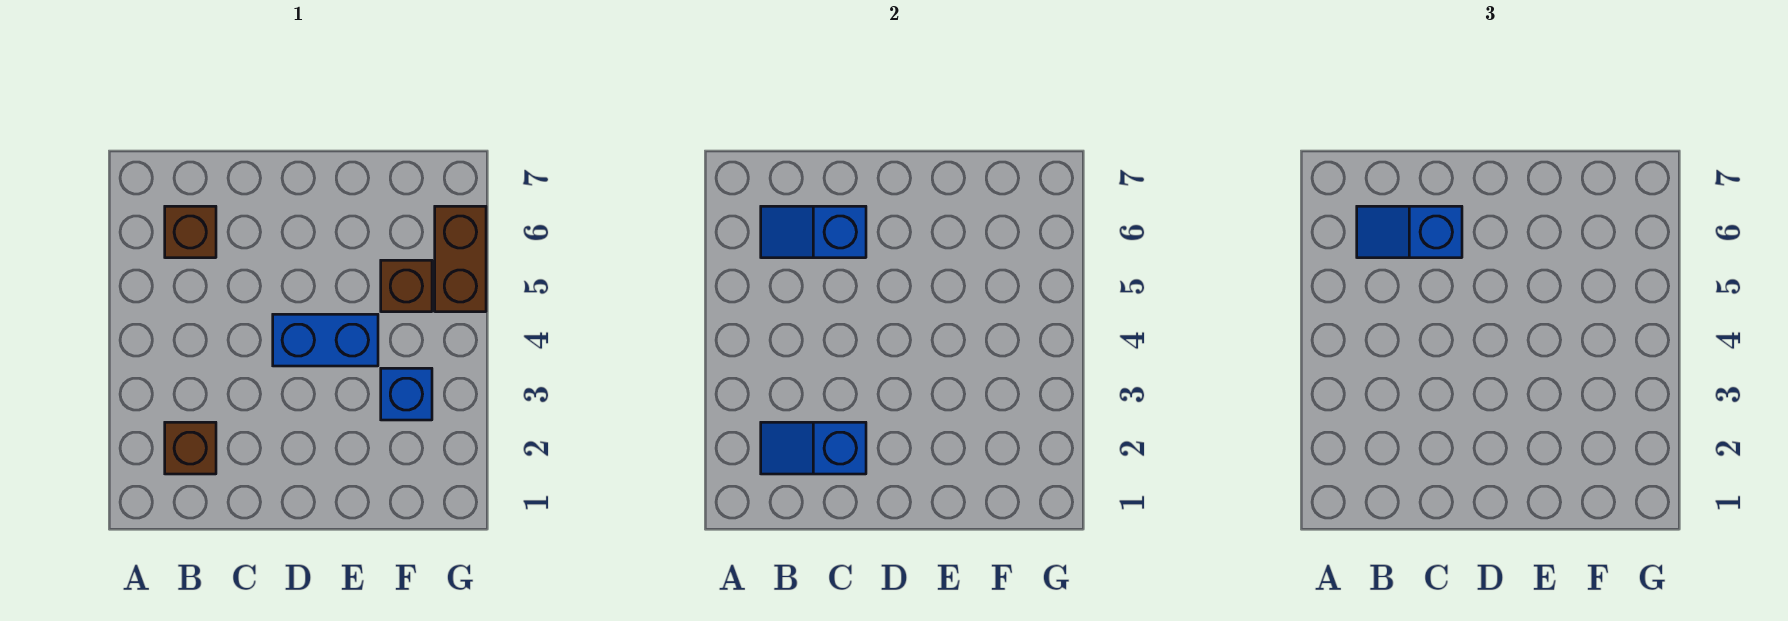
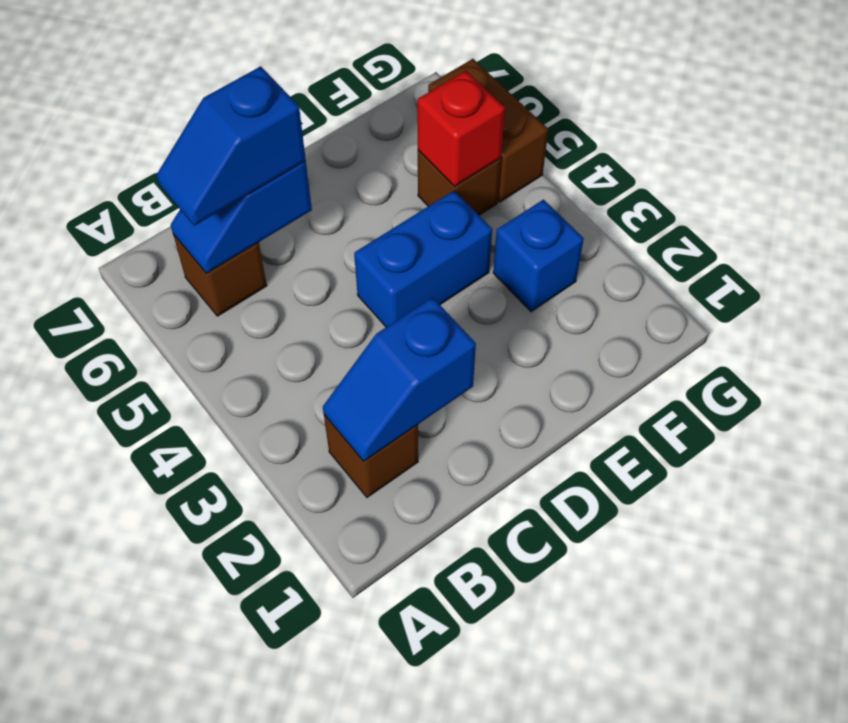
none -> red 1x1 brick [417,71,505,186]

